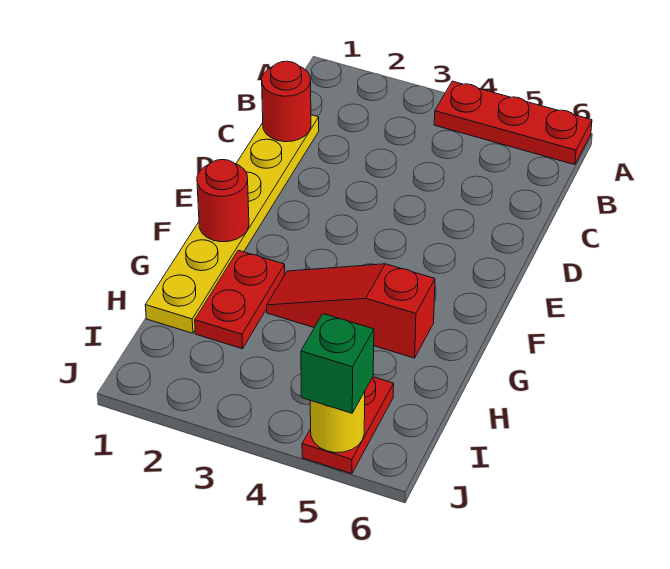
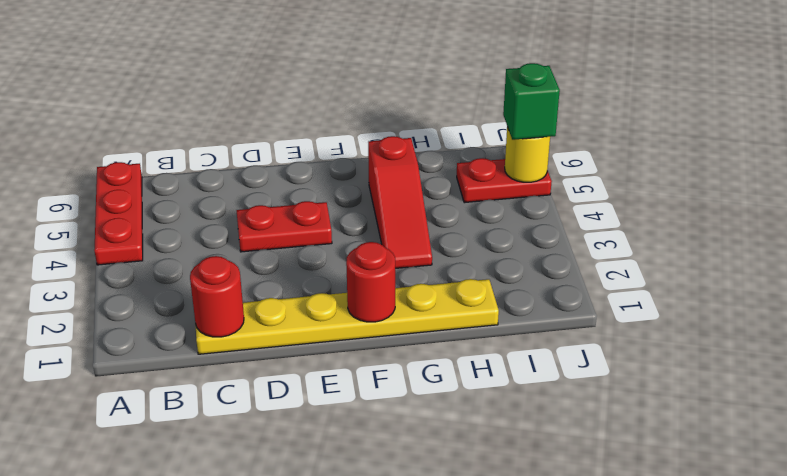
red 1x2 plate [195,250,285,349] -> red 1x2 plate moved to [237,201,332,252]

